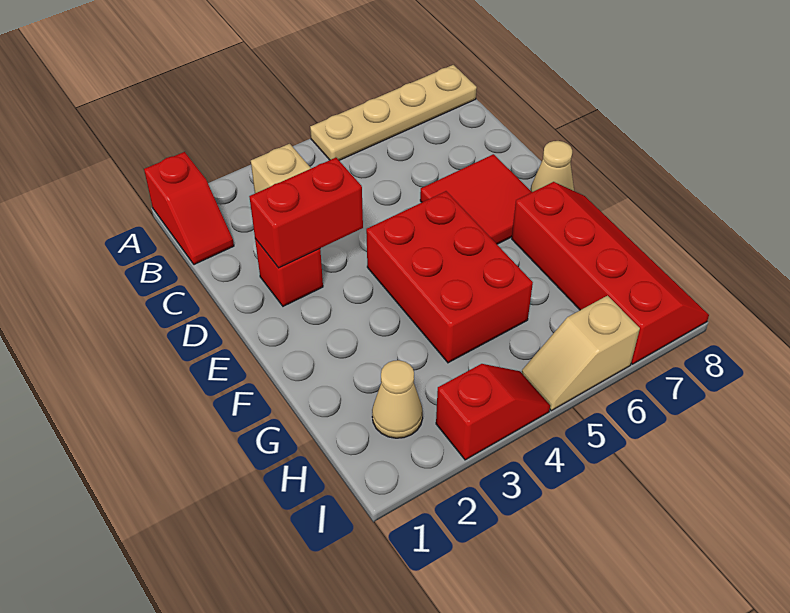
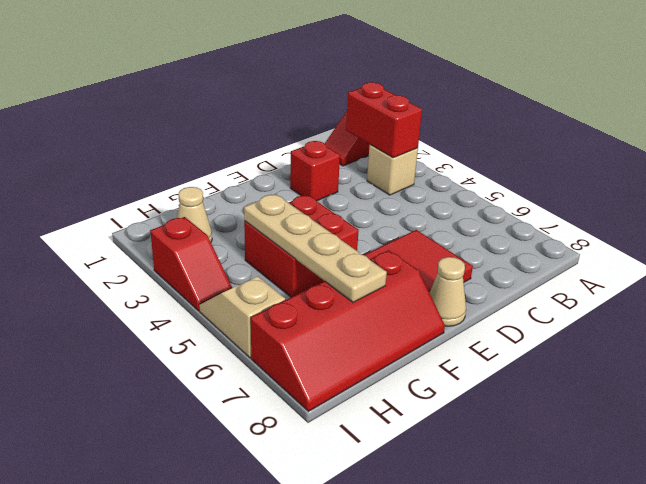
tan 1x4 plate [310,65,477,160] -> tan 1x4 plate moved to [244,194,387,302]
red 1x2 brick [249,158,363,268] -> red 1x2 brick moved to [346,82,422,158]
red 2x3 brick [366,191,533,363] -> red 2x2 brick [244,195,359,297]

